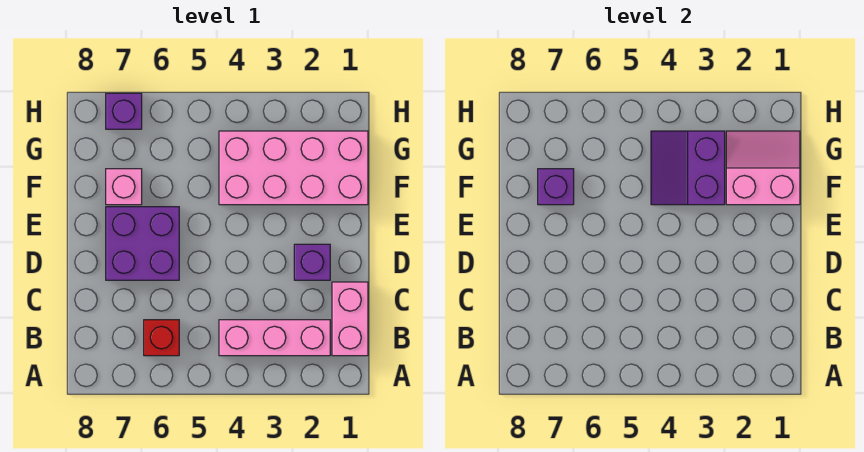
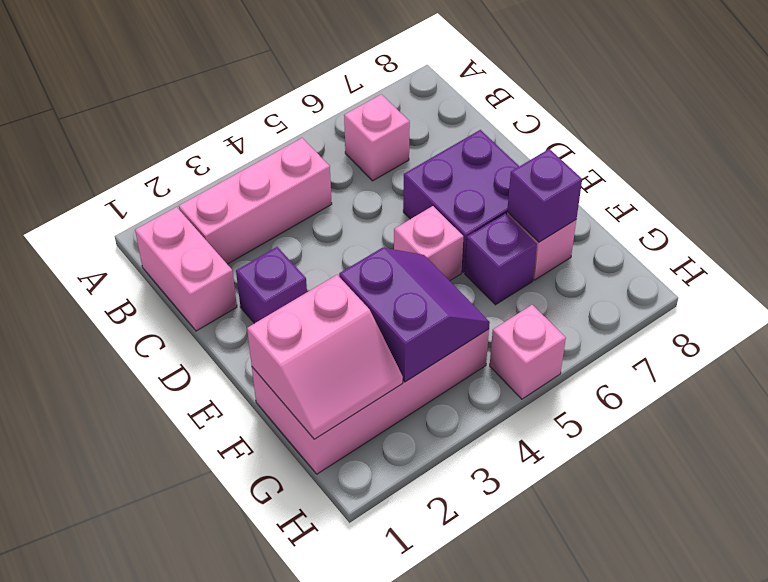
red 1x1 brick [144,320,179,356] -> pink 1x1 brick [344,94,410,181]
none -> pink 1x1 brick [394,206,463,281]
none -> pink 1x1 brick [490,305,566,399]
purple 1x1 brick [106,93,142,129] -> purple 1x1 brick moved to [465,214,537,305]

